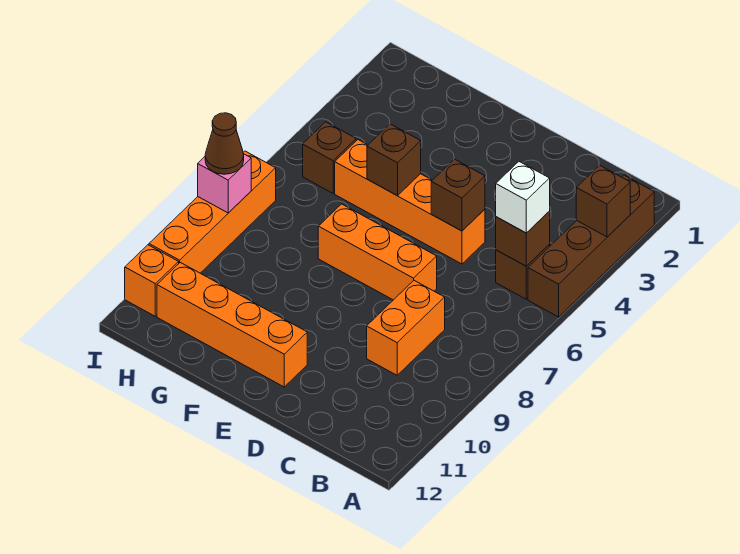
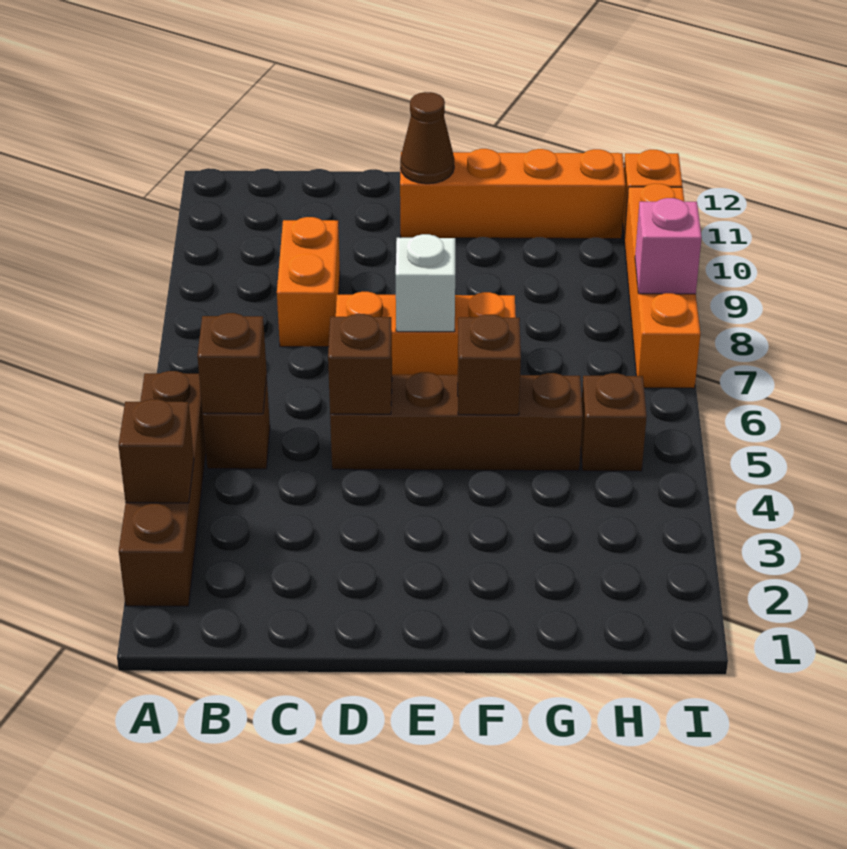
white 1x1 brick [496,162,550,233] -> white 1x1 brick moved to [396,234,455,332]
orange 1x4 brick [335,140,485,264] -> brown 1x4 brick [330,372,583,471]
brown 1x1 cone [205,113,244,174] -> brown 1x1 cone moved to [400,92,454,184]

